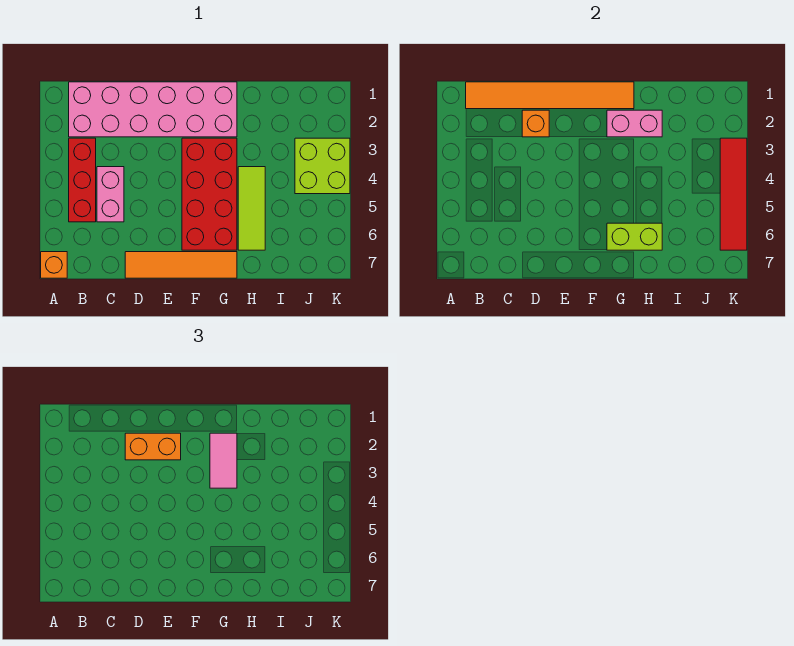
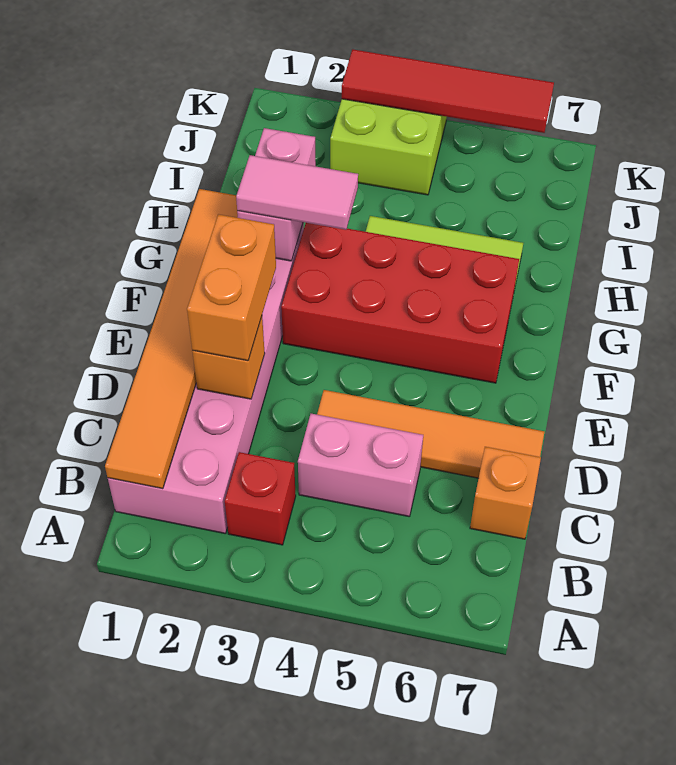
orange 1x1 brick [41,252,67,278] -> orange 1x1 brick moved to [470,447,541,539]
red 1x3 brick [69,138,96,222] -> red 1x1 brick [225,452,296,545]
orange 1x4 tile [125,252,237,278] -> orange 1x4 tile turned to [317,390,544,478]
lime 1x2 brick [607,223,662,250] -> none

